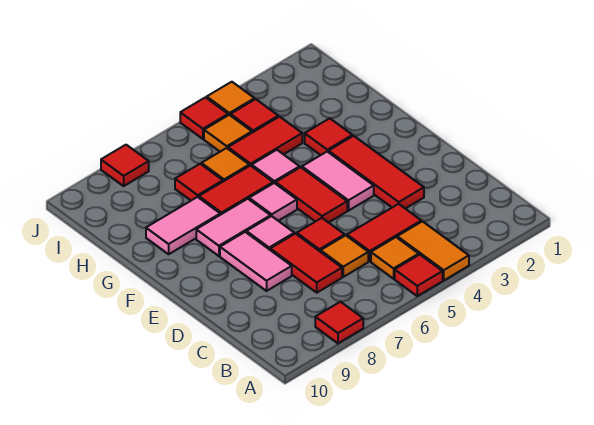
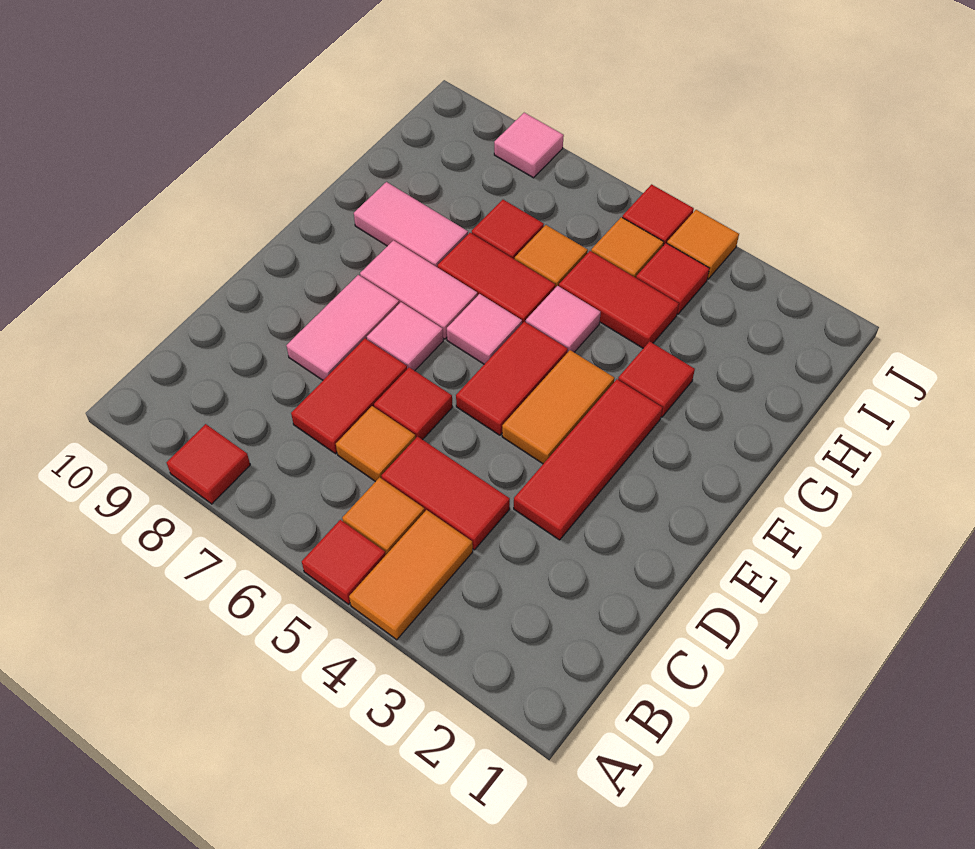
pink 1x2 tile [302,152,374,211] -> orange 1x2 tile [502,350,614,464]
red 1x1 tile [101,145,149,186] -> pink 1x1 tile [494,113,564,178]

